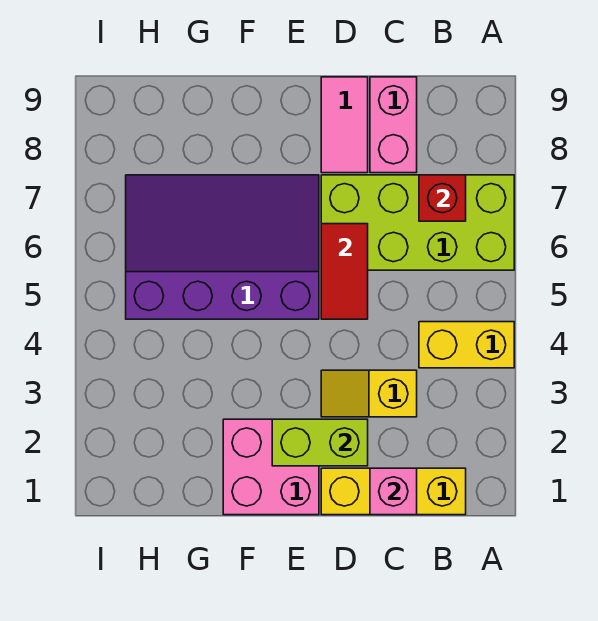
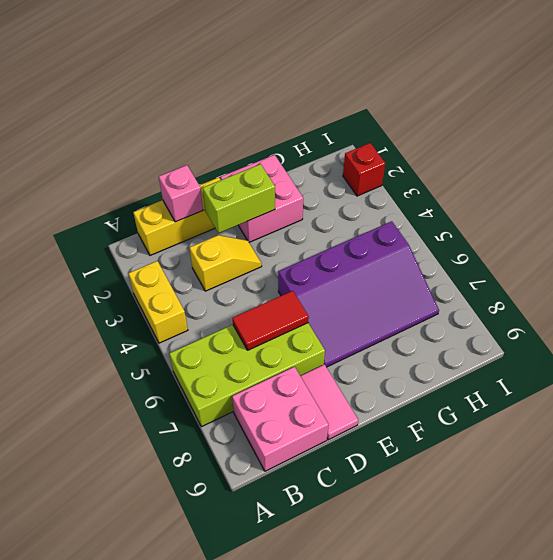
yellow 1x2 brick [419,322,514,368] -> yellow 1x2 brick turned to [128,261,188,343]
red 1x1 brick [419,175,466,221] -> red 1x1 brick moved to [343,143,385,196]
pink 1x2 brick [370,77,417,173] -> pink 2x2 brick [232,367,329,471]
red 1x2 tile [321,224,368,319] -> red 1x2 tile turned to [232,291,309,350]

